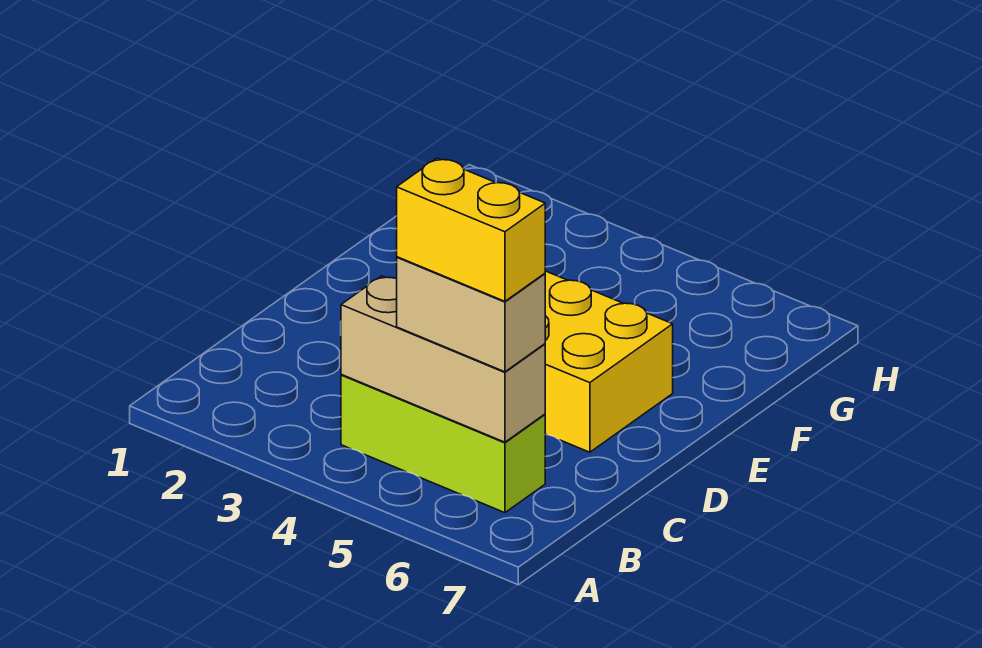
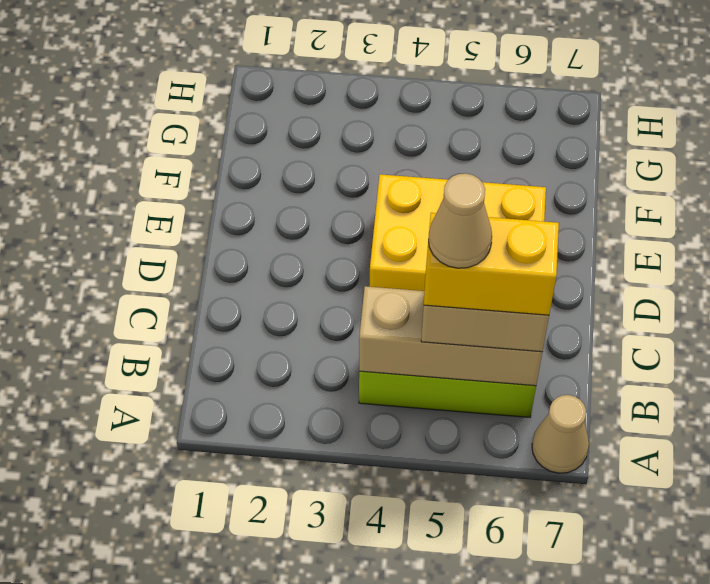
none -> tan 1x1 cone [532,395,589,473]
none -> tan 1x1 cone [428,173,492,268]

